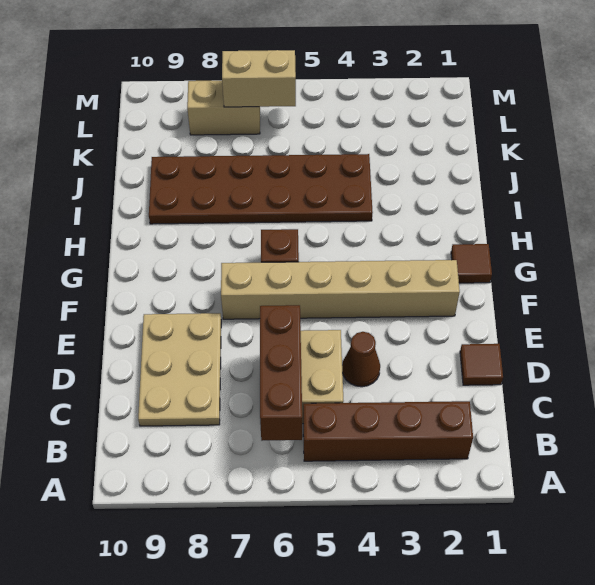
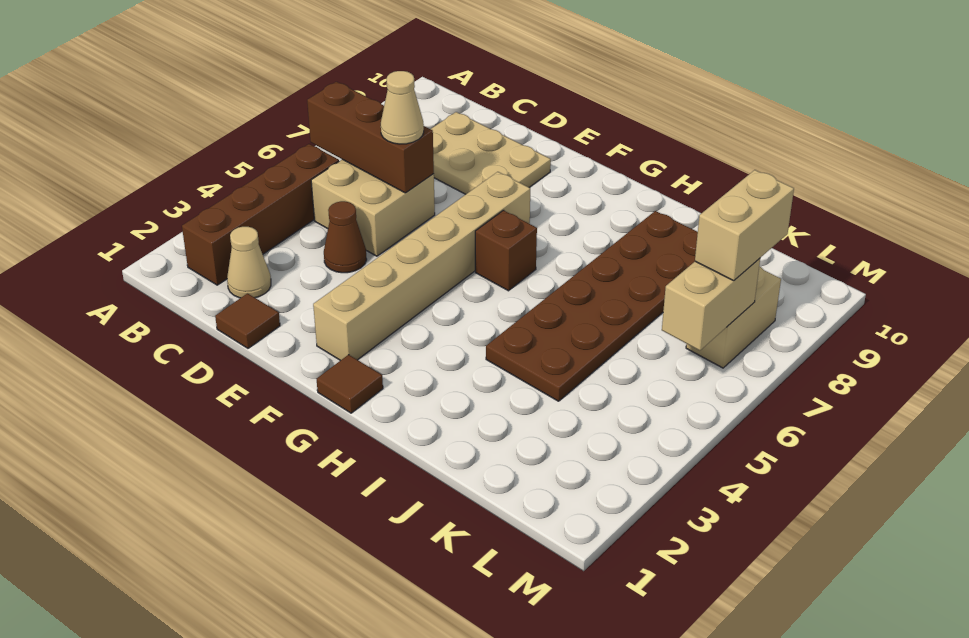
none -> tan 1x1 cone [227,227,271,298]
none -> tan 1x1 cone [381,71,424,144]
none -> tan 1x2 brick [695,170,794,281]

